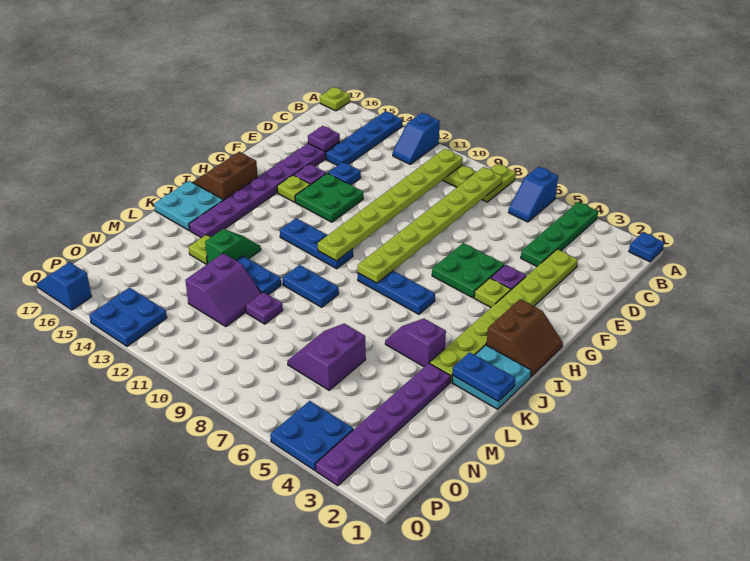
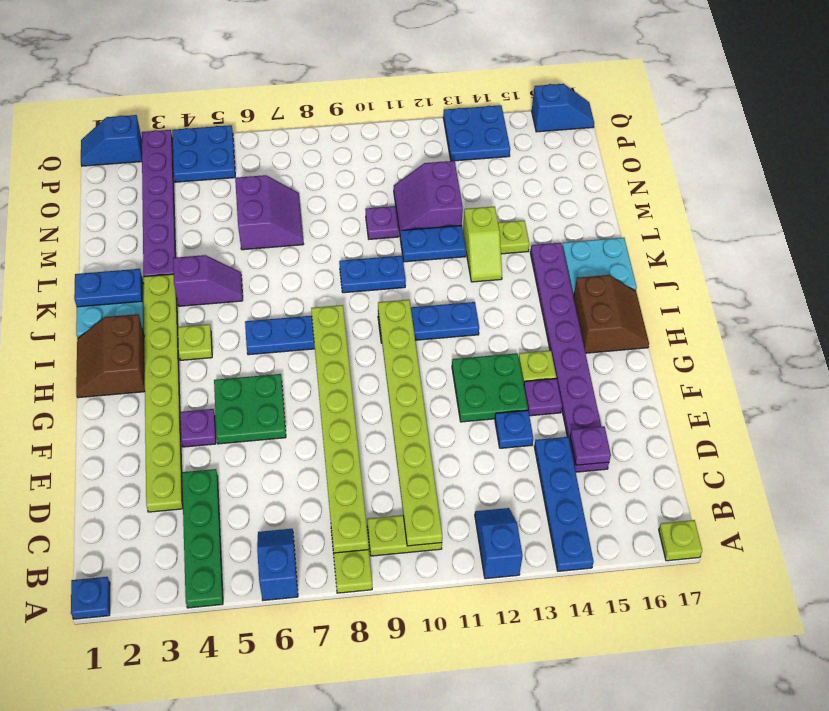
lime 1x1 plate [474,278,511,307] -> lime 1x1 plate moved to [178,324,212,360]
green 1x2 slope [205,229,261,263] -> lime 1x2 slope [463,207,502,282]
none -> blue 1x2 slope [81,115,142,166]

